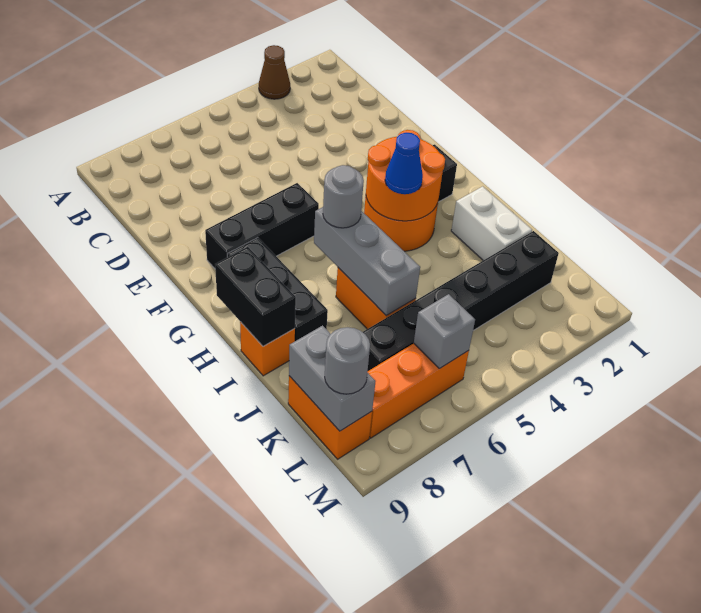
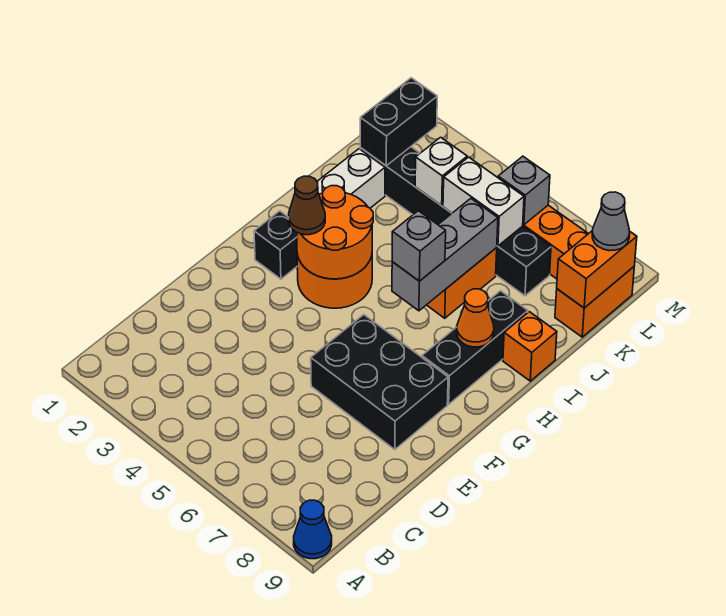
brown 1x1 cone [259,45,290,99] -> brown 1x1 cone moved to [289,176,325,235]
black 1x3 brick [205,183,319,268] -> black 2x3 brick [311,315,448,450]
blue 1x1 cone [385,133,423,194] -> blue 1x1 cone moved to [294,500,332,559]
grey 1x1 round brick [323,165,364,228] -> grey 1x1 brick [392,211,446,281]
none -> orange 1x1 cone [457,289,494,347]
black 1x2 brick [215,247,296,346] -> black 1x2 brick moved to [360,78,437,166]
none -> white 1x1 brick [415,137,467,206]
none -> white 1x2 brick [443,157,524,246]
grey 1x2 brick [289,325,376,431] -> orange 1x2 brick [557,231,637,308]
grey 1x1 round brick [325,327,370,394] -> grey 1x1 cone [592,192,630,251]

